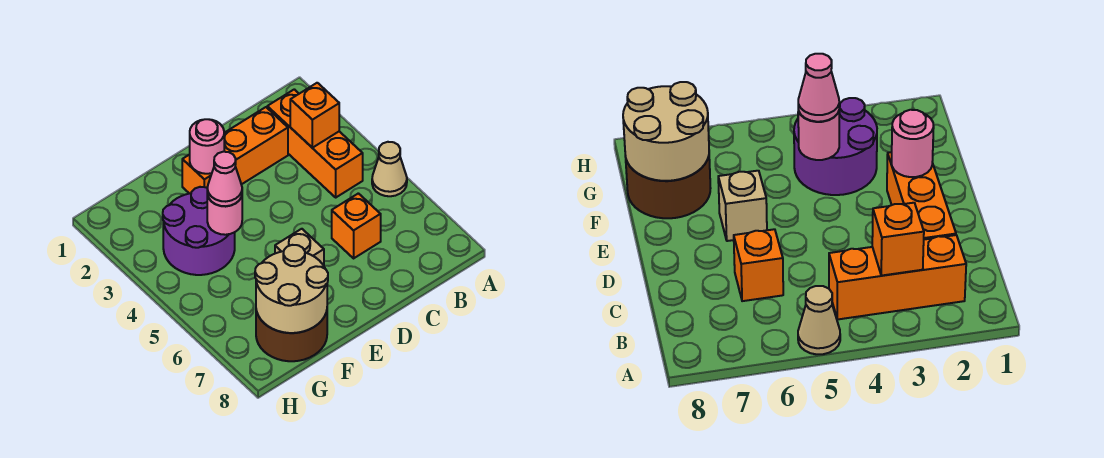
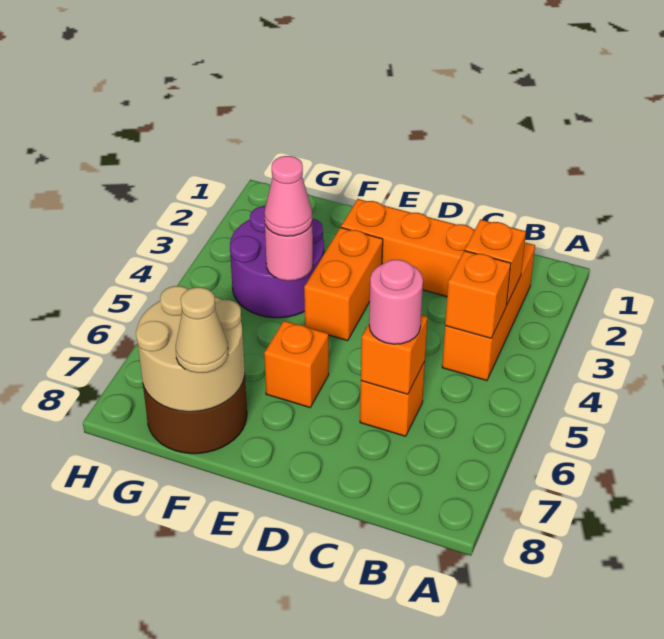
tan 1x1 cone [372,142,407,196] -> tan 1x1 cone moved to [176,287,228,373]
none -> orange 1x1 brick [445,251,511,338]
none -> orange 1x1 brick [361,315,427,394]
pink 1x1 round brick [190,119,224,174] -> pink 1x1 round brick moved to [369,260,423,344]
none -> orange 1x2 brick [304,228,383,341]
tan 1x1 brick [275,229,324,266] -> orange 1x1 brick [264,321,329,407]

